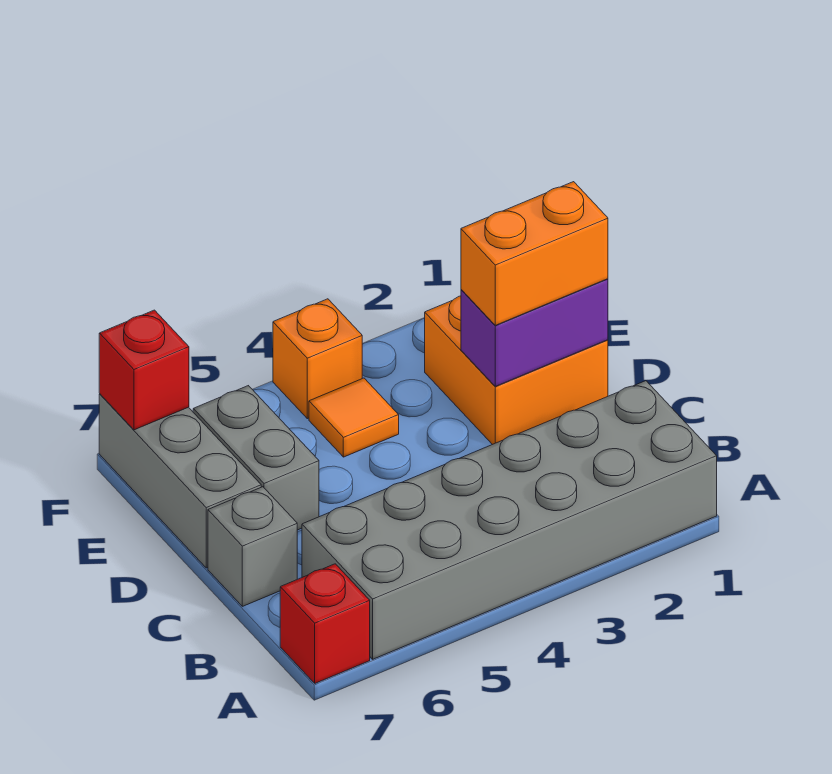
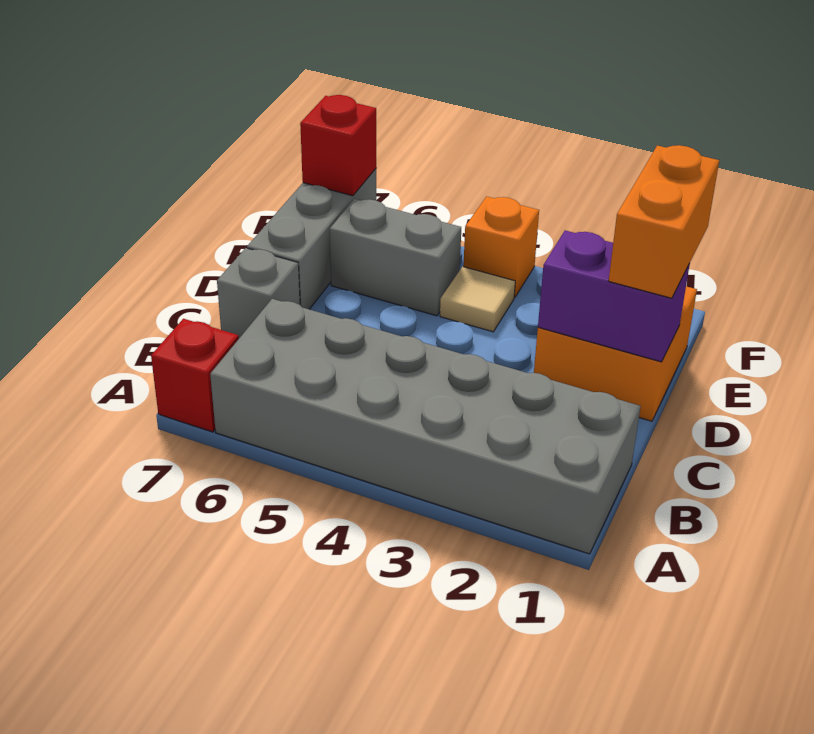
orange 1x2 brick [461,182,608,325] -> orange 1x2 brick turned to [609,145,719,298]
grey 1x2 brick [193,386,319,530] -> grey 1x2 brick turned to [330,199,461,316]
orange 1x1 tile [309,378,399,457] -> tan 1x1 tile [440,267,515,332]

